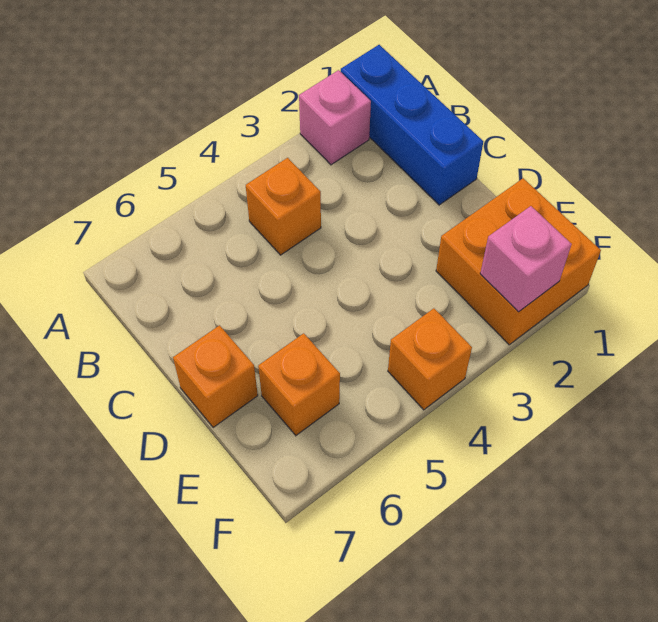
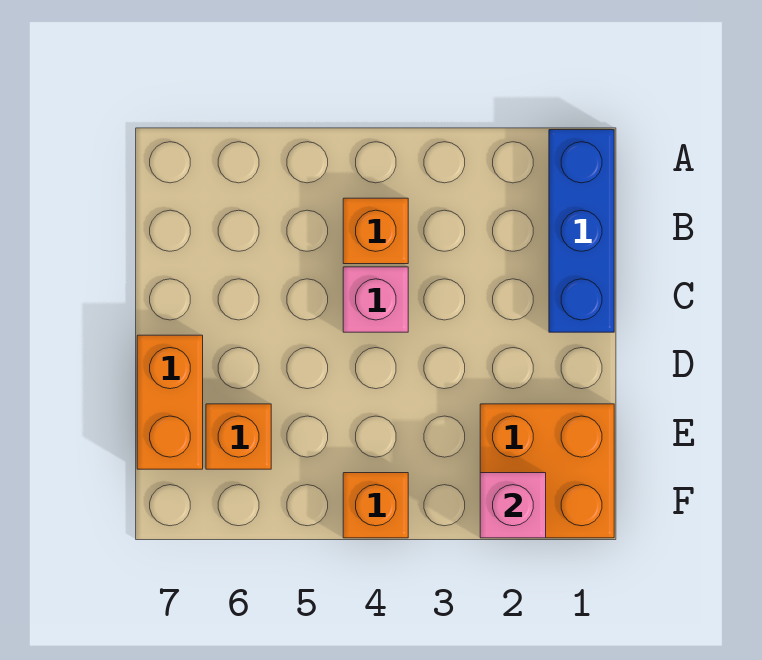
pink 1x1 brick [299,70,371,165] -> pink 1x1 brick moved to [343,267,408,332]
orange 1x1 brick [173,325,258,428] -> orange 1x2 brick [137,335,203,469]

